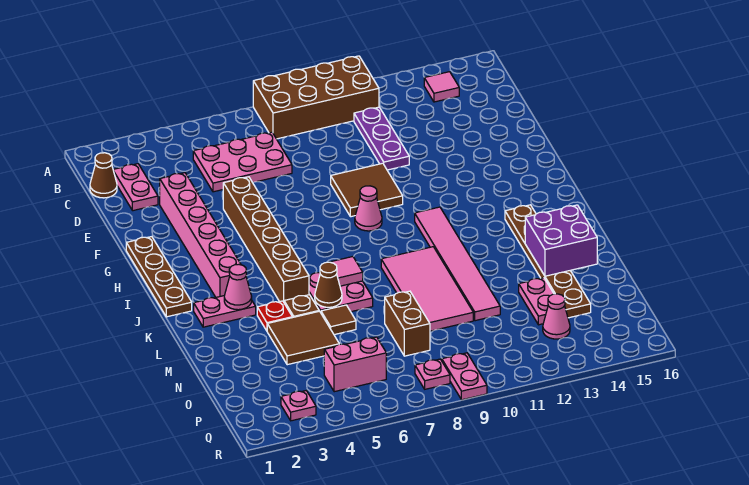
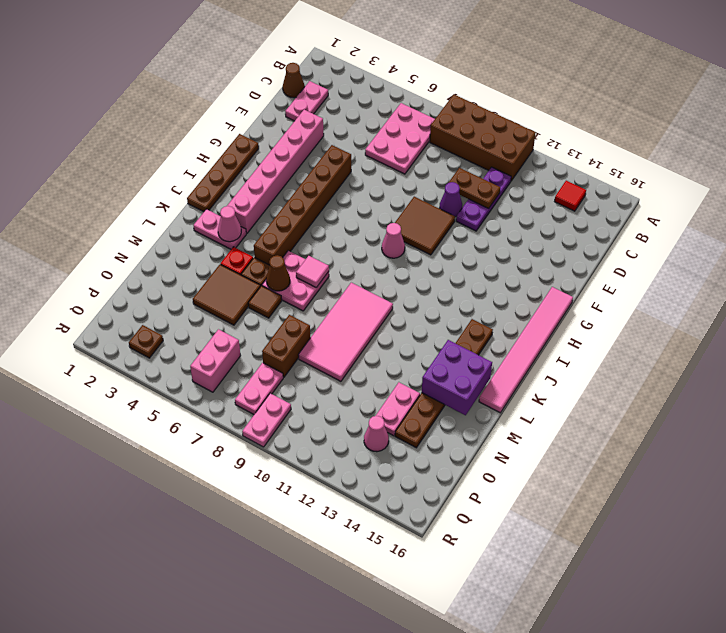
pink 1x1 tile [424,72,459,102] -> red 1x1 tile [555,181,586,211]
pink 2x3 plate [193,132,292,192] -> pink 2x3 plate turned to [365,103,435,174]
none -> brown 1x2 plate [449,168,500,208]
none -> purple 1x1 cone [439,182,462,217]
pink 1x6 tile [415,207,500,321] -> pink 1x6 tile moved to [479,287,573,413]
pink 1x2 brick [324,337,386,392] -> pink 1x2 brick turned to [190,329,241,392]
pink 1x1 plate [281,391,316,421] -> brown 1x1 plate [129,325,163,358]
pink 1x1 plate [415,359,450,389] -> pink 1x2 plate [235,363,283,414]

